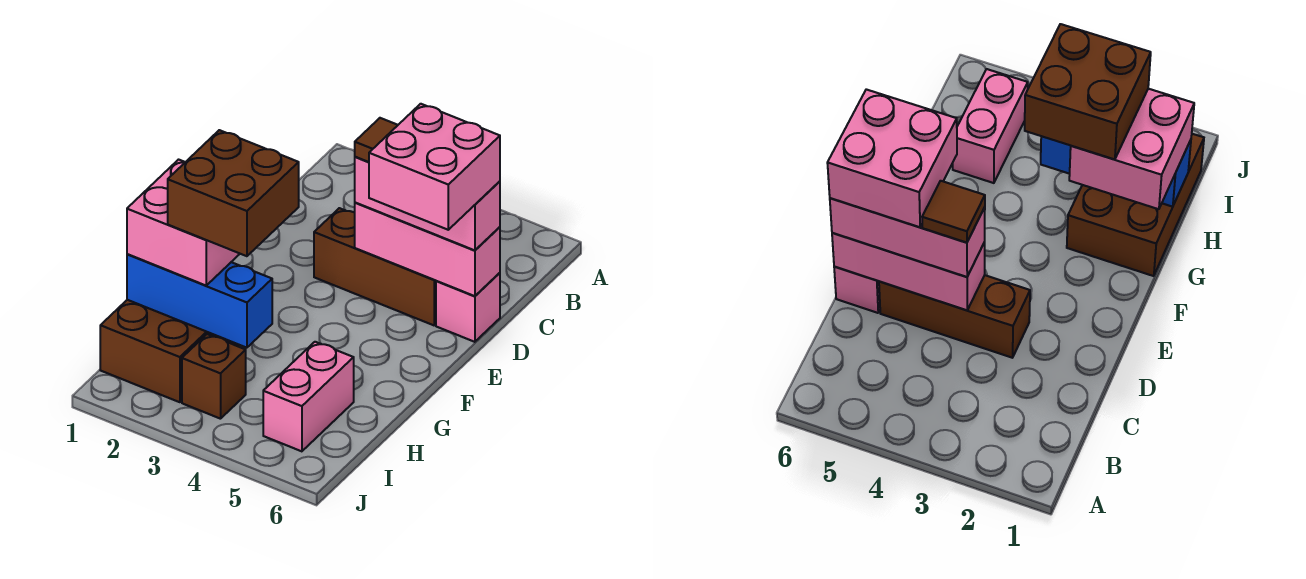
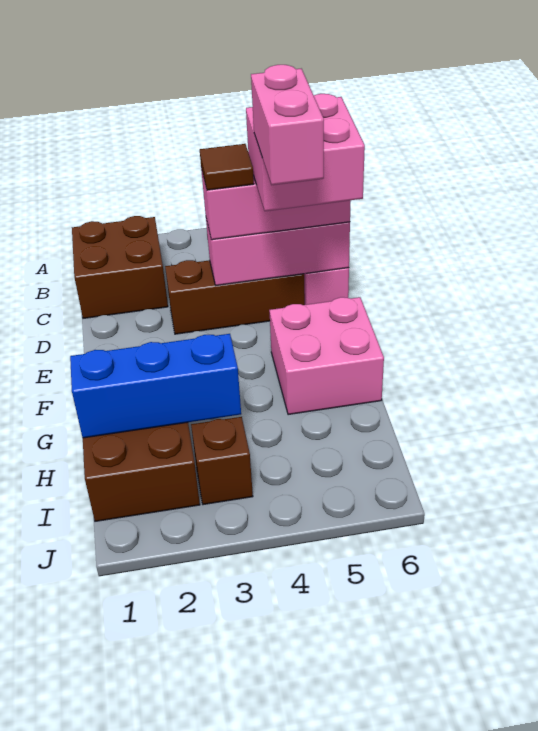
pink 2x2 brick [127,160,240,285] -> pink 2x2 brick moved to [269,297,384,415]
brown 2x2 brick [168,130,299,256] -> brown 2x2 brick moved to [72,216,168,318]
pink 1x2 brick [263,342,354,451] -> pink 1x2 brick moved to [251,65,324,185]

